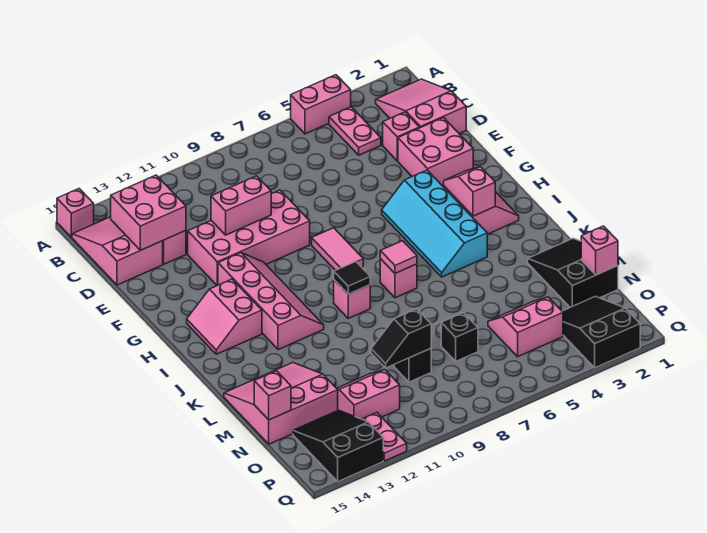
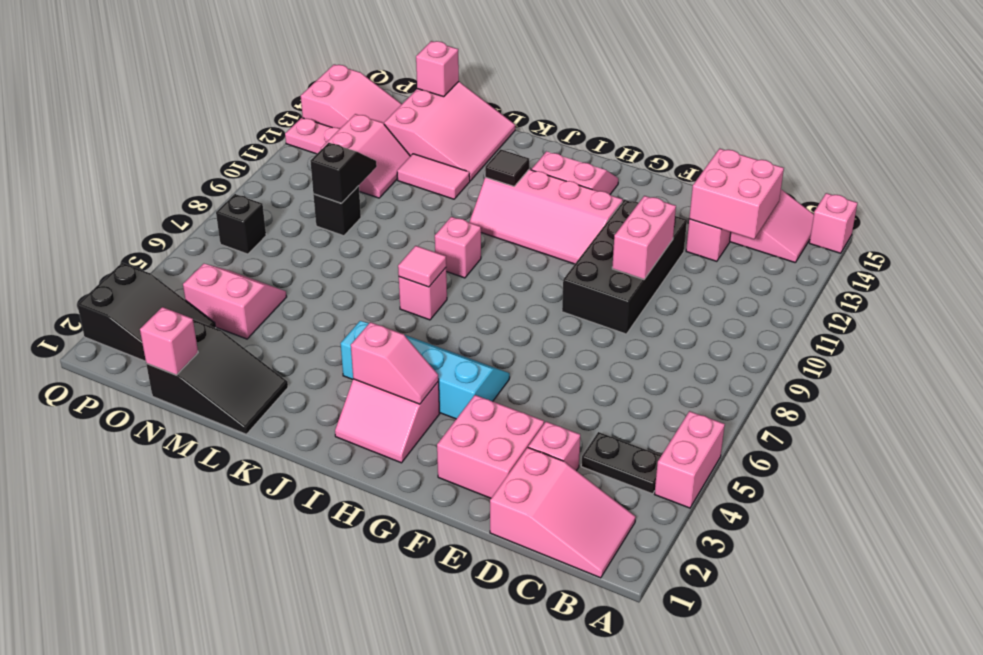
pink 1x2 plate [329,107,381,155] -> black 1x2 plate [581,432,661,494]
pink 2x4 brick [188,190,310,285] -> black 2x4 brick [562,200,687,334]
pink 1x2 tile [312,228,363,270] -> pink 1x2 tile moved to [397,154,470,199]
black 1x1 tile [334,262,370,294] -> black 1x1 tile moved to [485,149,529,186]
pink 2x2 slope [488,297,563,357] -> pink 2x2 slope turned to [183,264,287,339]
black 1x1 brick [441,313,478,361] -> black 1x1 brick moved to [216,194,266,254]
black 2x3 slope [293,410,383,482] -> pink 2x3 slope [301,64,402,129]

